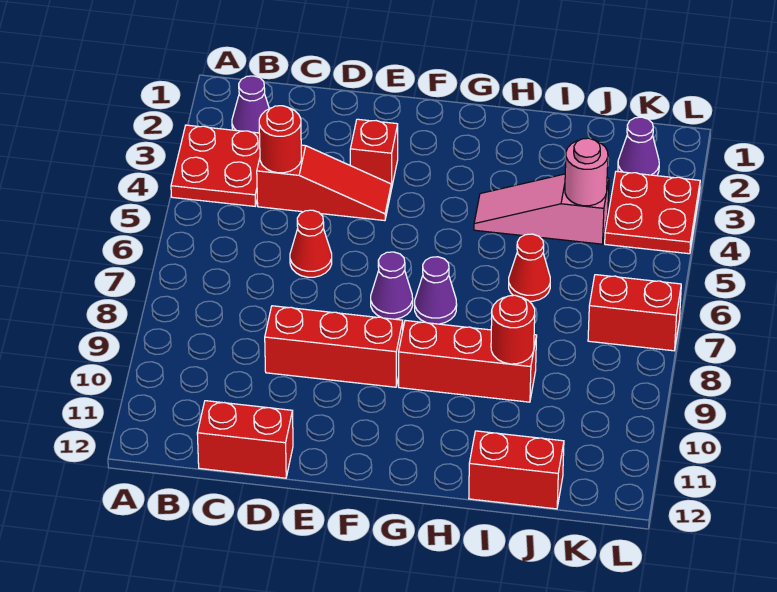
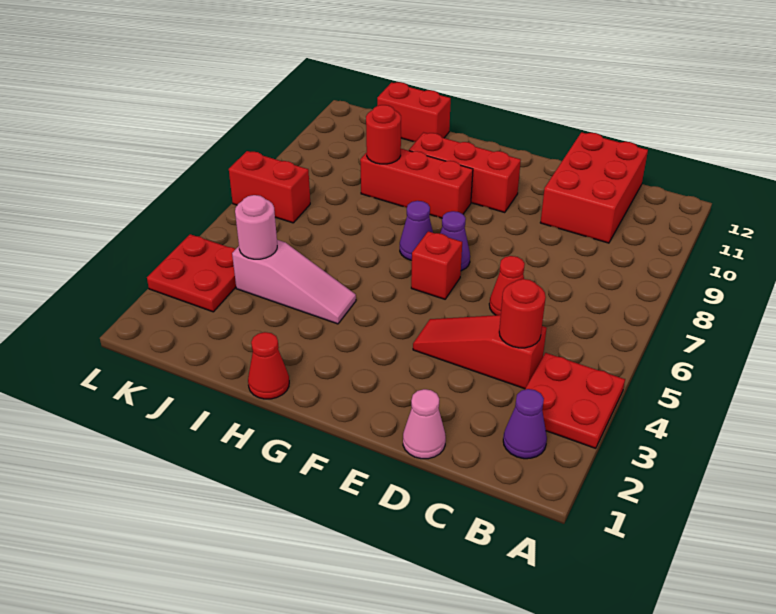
red 1x2 brick [197,401,293,478] -> red 2x3 brick [540,132,648,243]
none -> pink 1x1 cone [403,389,446,459]
red 1x3 brick [265,306,403,387] -> red 1x3 brick moved to [409,133,521,212]
red 1x1 brick [350,119,398,189] -> red 1x1 brick moved to [411,231,462,299]
red 1x1 cone [509,234,550,301] -> red 1x1 cone moved to [248,332,289,399]
purple 1x1 cone [618,117,659,176] -> none

